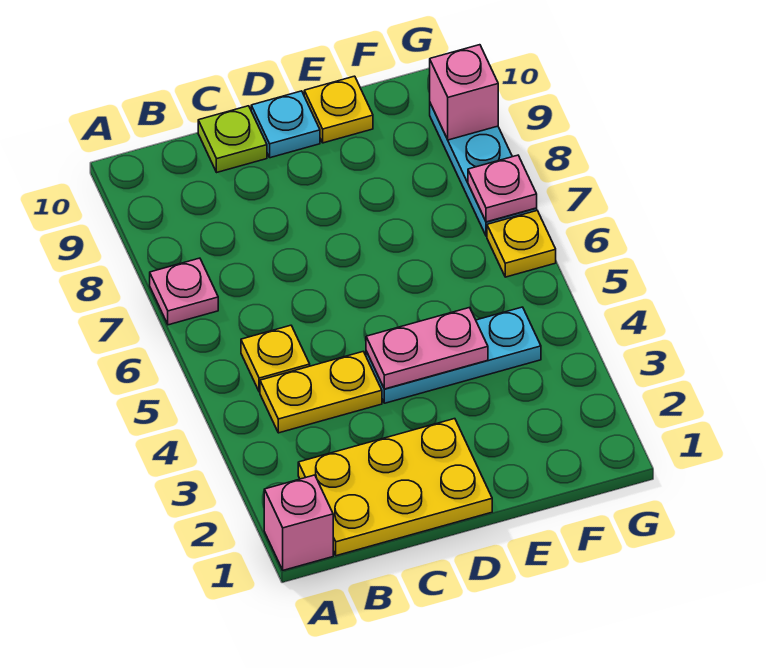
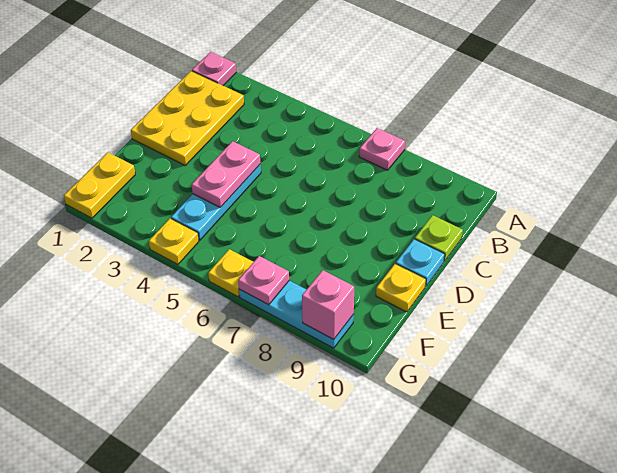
pink 1x1 brick [264,475,333,570] -> pink 1x1 plate [192,52,236,85]
yellow 1x2 plate [260,351,382,433] -> yellow 1x2 plate moved to [64,152,135,218]
yellow 1x1 plate [241,325,310,392] -> yellow 1x1 plate moved to [149,218,199,264]

